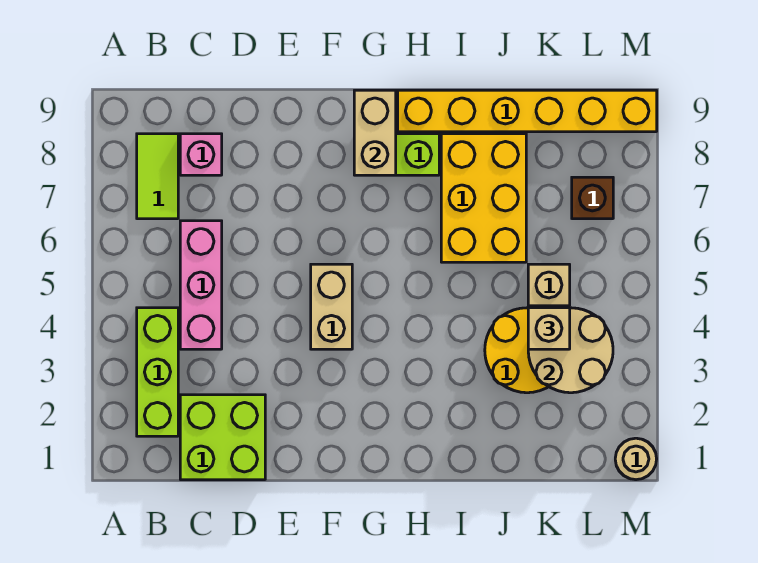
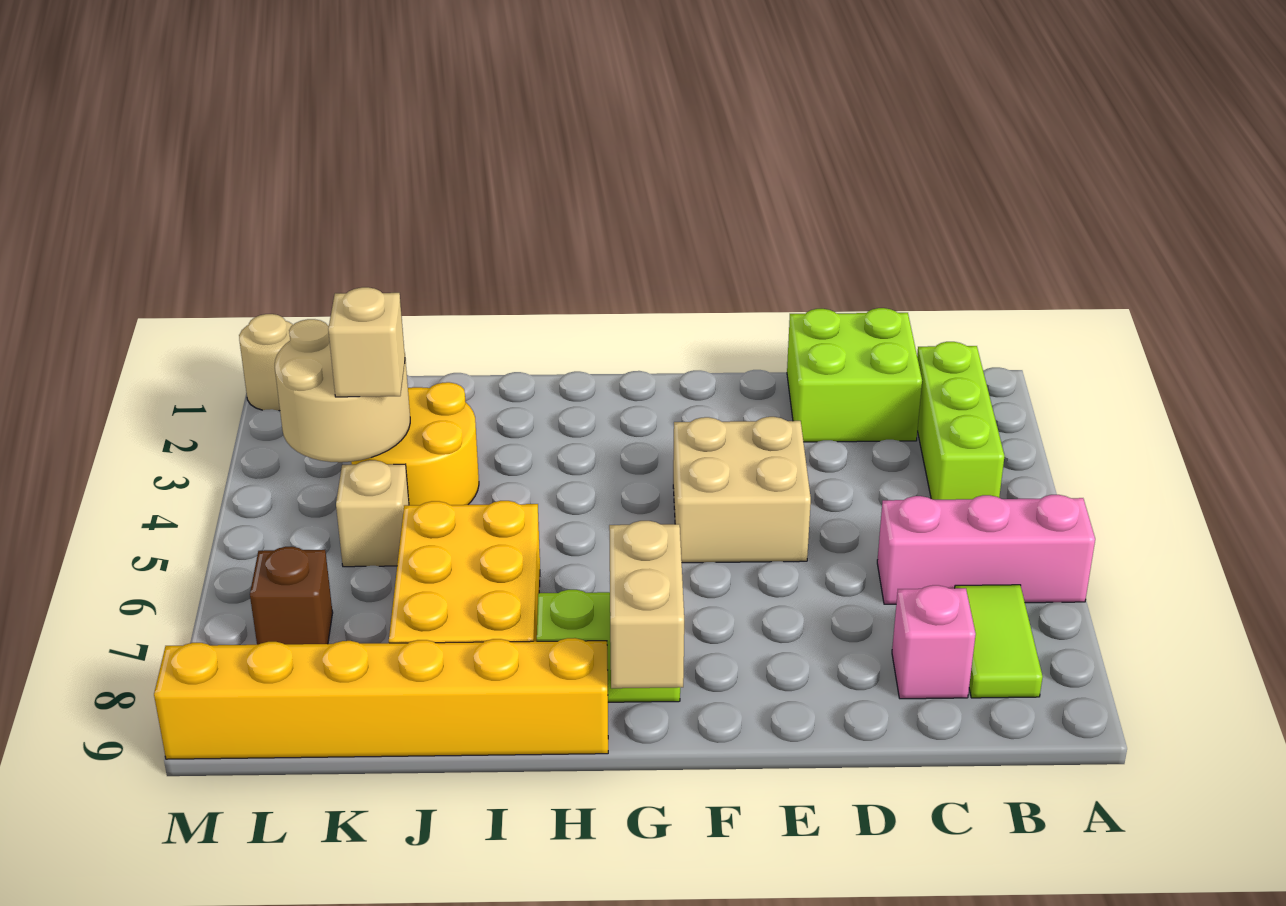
pink 1x3 brick [180,221,222,349] -> pink 1x3 brick turned to [877,495,1095,604]
tan 1x2 brick [311,264,352,349] -> tan 2x2 brick [673,417,811,563]

